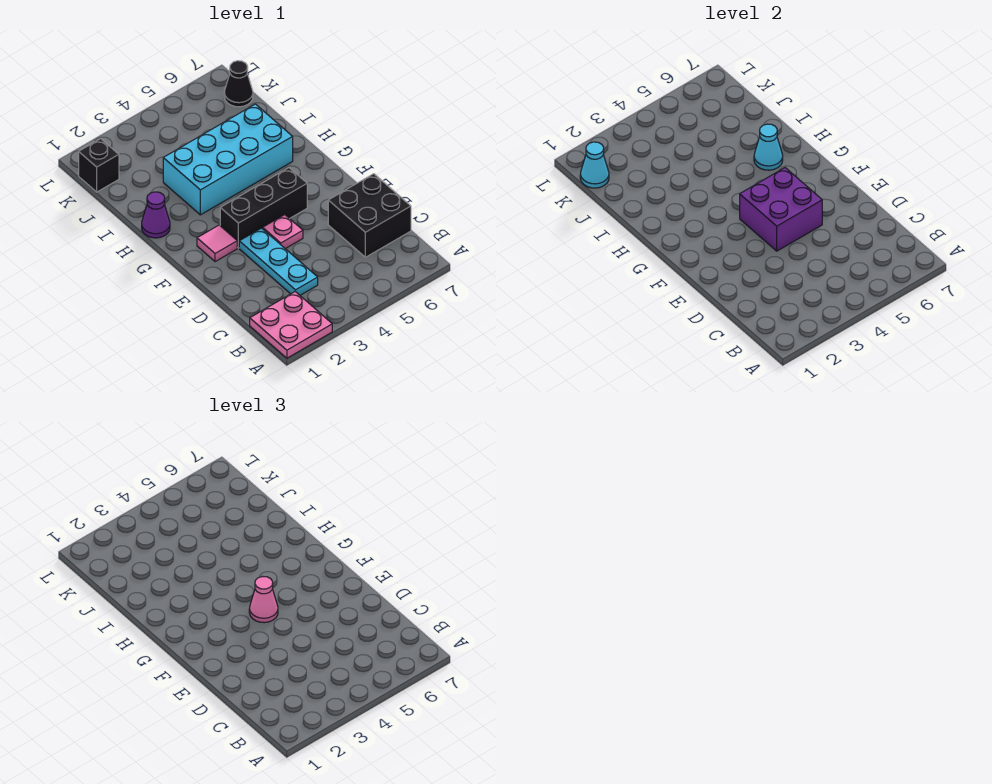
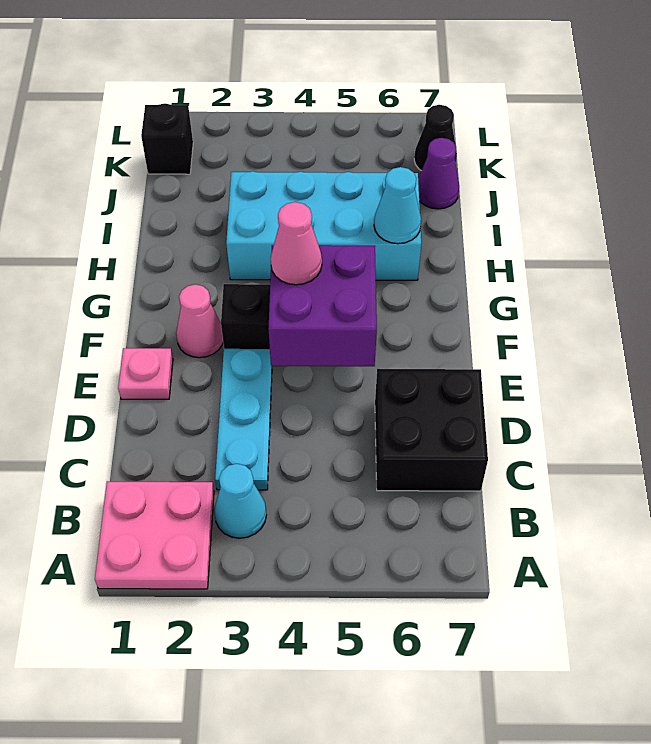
pink 1x1 plate [263,215,303,249] -> pink 1x1 plate moved to [118,348,173,399]
pink 1x1 tile [197,225,237,262] -> pink 1x1 cone [176,284,223,358]
purple 1x1 cone [142,192,170,238] -> purple 1x1 cone moved to [418,138,459,209]
cyan 1x1 cone [580,142,609,188] -> cyan 1x1 cone moved to [214,464,266,538]

